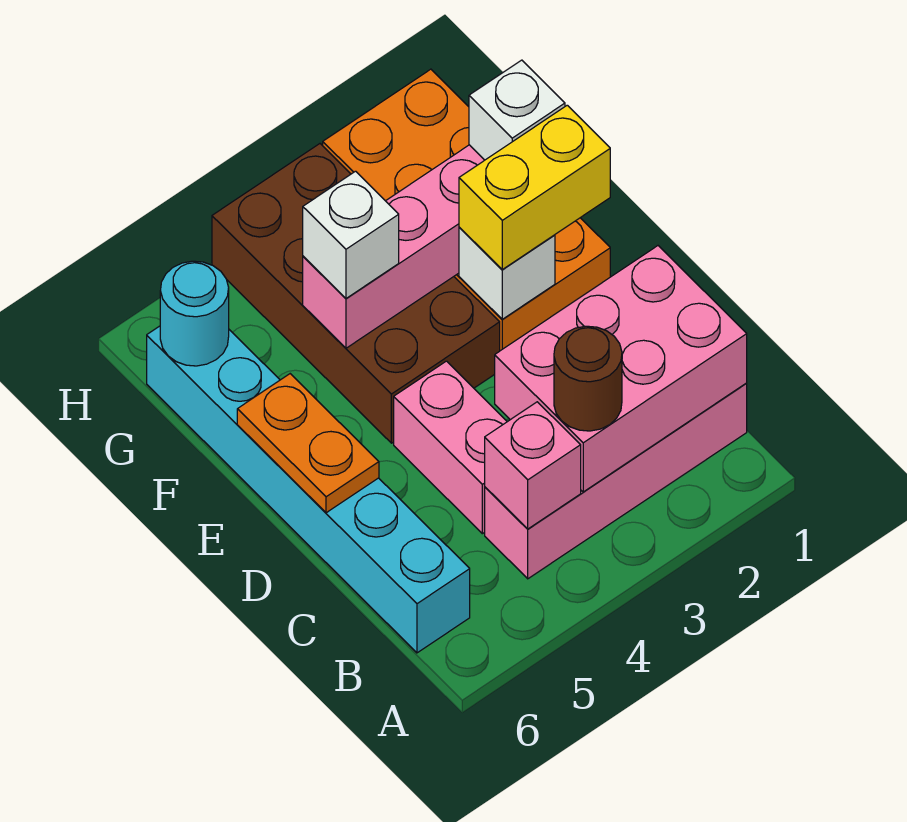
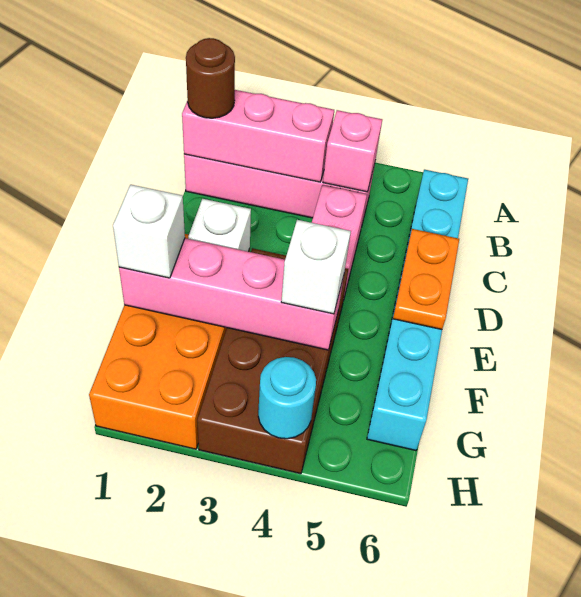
pink 2x3 brick [495,246,747,492] -> pink 1x3 brick [182,90,334,182]
brown 1x1 round brick [554,326,622,431] -> brown 1x1 round brick moved to [186,38,235,118]
yellow 1x2 brick [459,105,610,269] -> none
cyan 1x1 round brick [160,261,229,366] -> cyan 1x1 round brick moved to [258,357,316,439]

